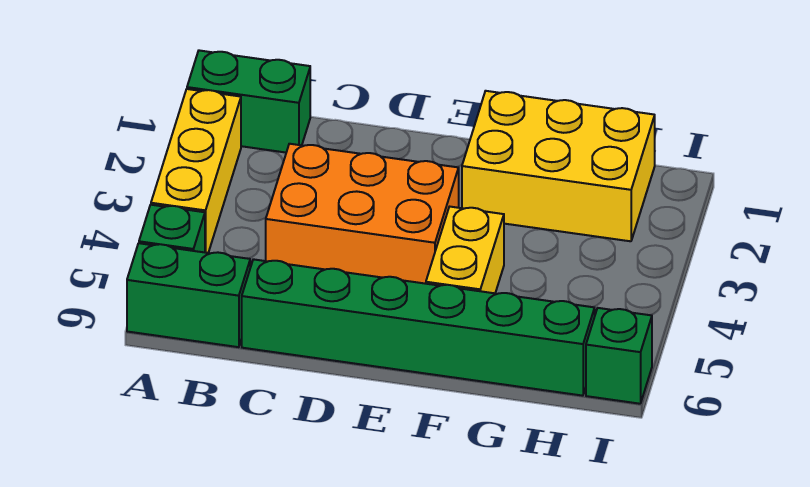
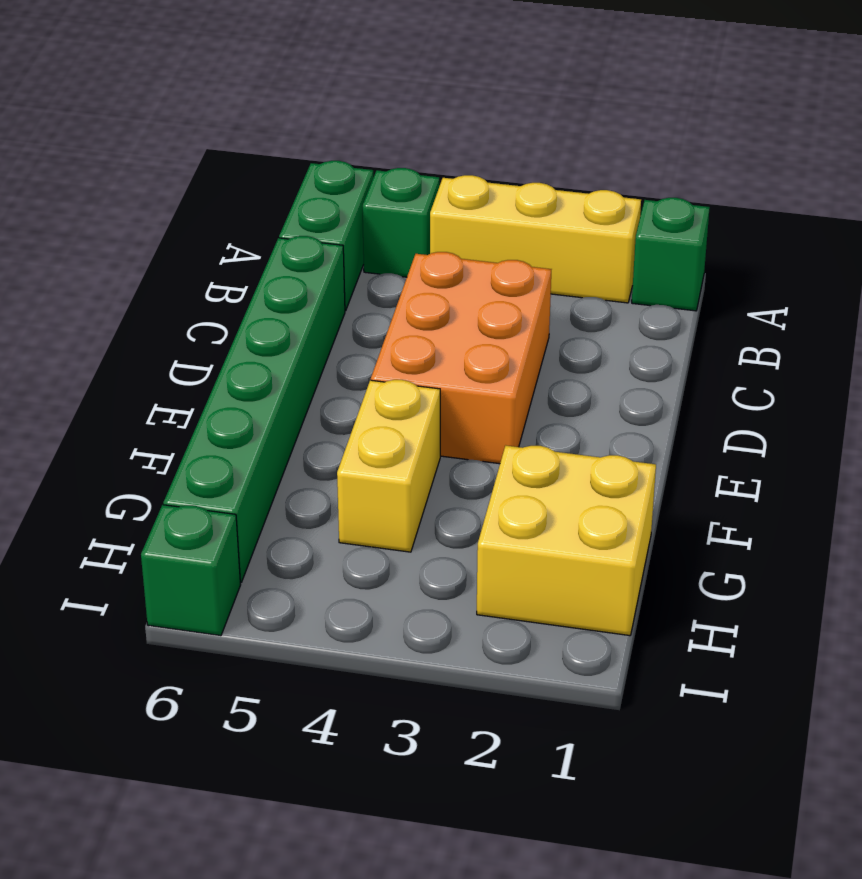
green 1x2 brick [187,50,310,153] -> green 1x1 brick [632,198,710,311]
yellow 2x3 brick [462,91,655,241] -> yellow 2x2 brick [477,446,656,636]
yellow 1x2 brick [426,207,504,293] -> yellow 1x2 brick turned to [337,380,440,552]

